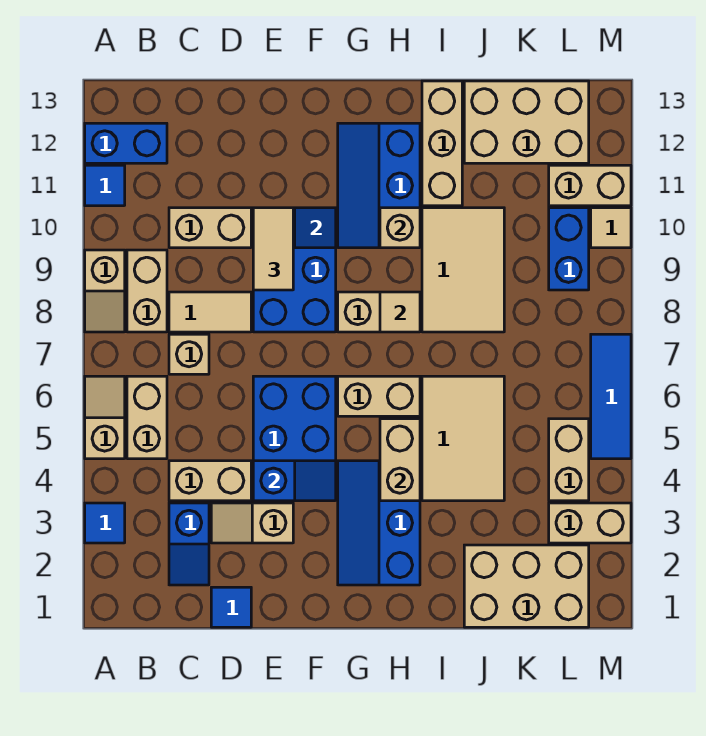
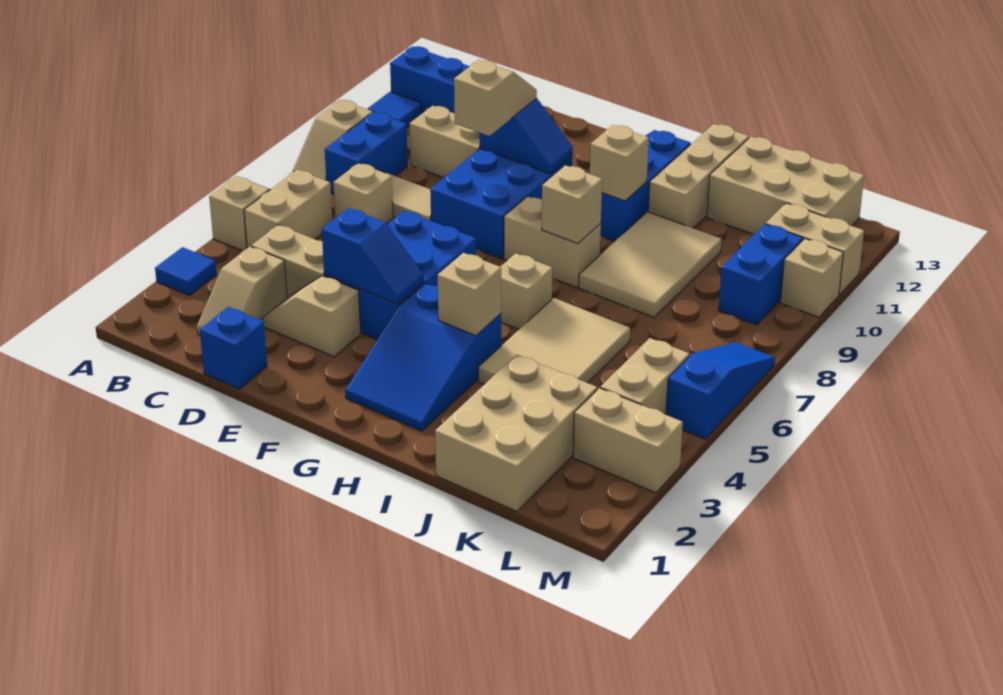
tan 1x2 brick [127,250,167,332] -> blue 1x2 brick [325,112,408,194]
blue 1x2 slope [169,503,209,585] -> tan 1x2 slope [197,247,287,335]
blue 1x1 tile [211,587,251,627] -> blue 1x1 brick [200,307,267,389]
tan 1x2 tile [253,208,293,290] -> tan 1x2 slope [454,60,537,136]
blue 2x3 slope [338,461,420,585] -> blue 2x3 slope turned to [345,283,501,431]
tan 1x2 brick [338,376,420,416] -> tan 1x1 brick [501,253,552,329]
tan 1x2 brick [380,419,420,501] -> tan 1x1 brick [438,253,501,336]
tan 1x1 tile [380,292,420,332] -> tan 1x1 brick [542,165,602,244]
tan 2x3 brick [464,545,589,627] -> tan 2x3 brick turned to [435,355,597,511]
blue 1x3 tile [591,334,631,459] -> blue 1x3 slope [666,342,775,439]
tan 1x1 tile [591,208,631,248] -> tan 1x1 brick [780,239,843,317]

